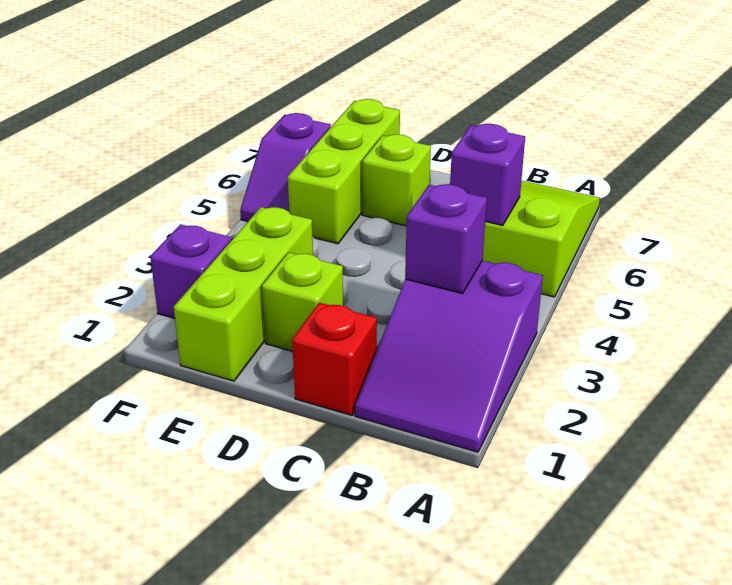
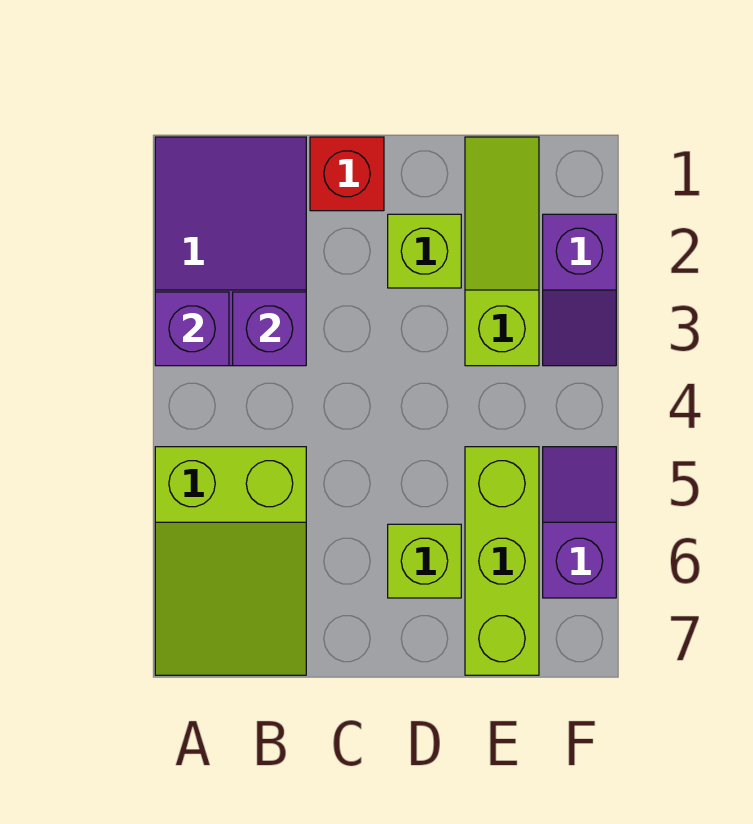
purple 1x1 brick [450,124,525,226] -> purple 1x1 brick moved to [155,292,229,366]
lime 1x3 brick [174,207,313,381] -> lime 1x3 slope [465,137,539,366]

